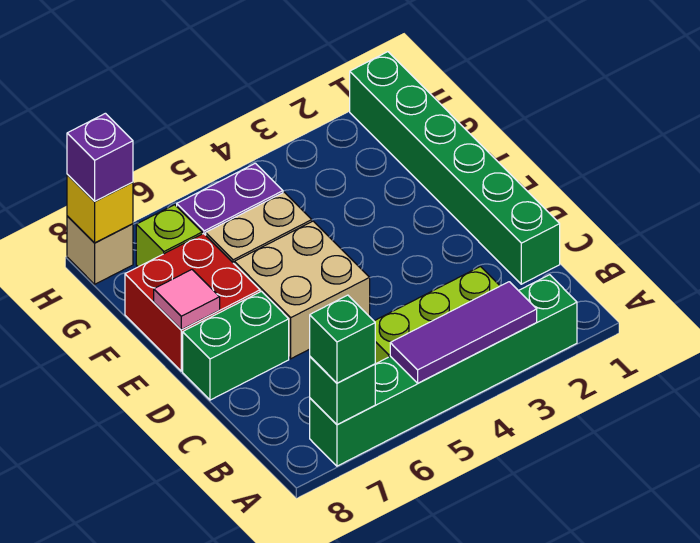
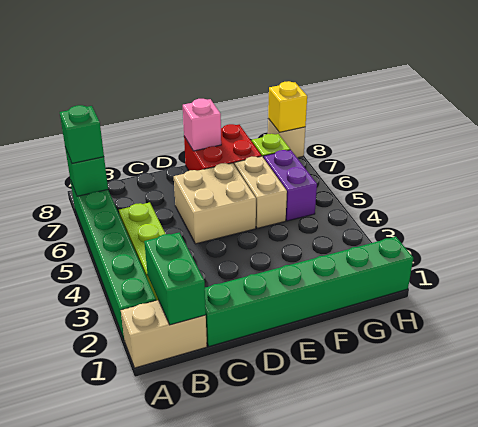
none -> tan 1x2 brick [121,300,207,368]
purple 1x3 tile [390,282,537,383] -> none
green 1x2 brick [183,291,289,400] -> green 1x2 brick moved to [144,232,206,325]
pink 1x1 tile [154,270,220,330] -> pink 1x1 brick [183,99,221,151]
purple 1x1 brick [67,113,133,201] -> none

